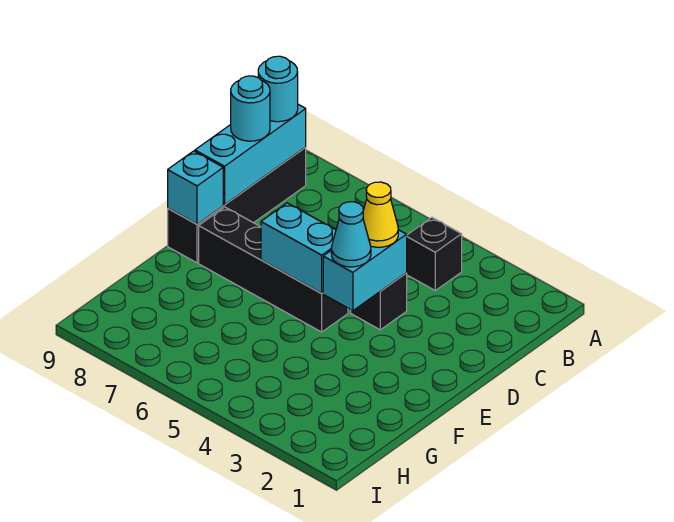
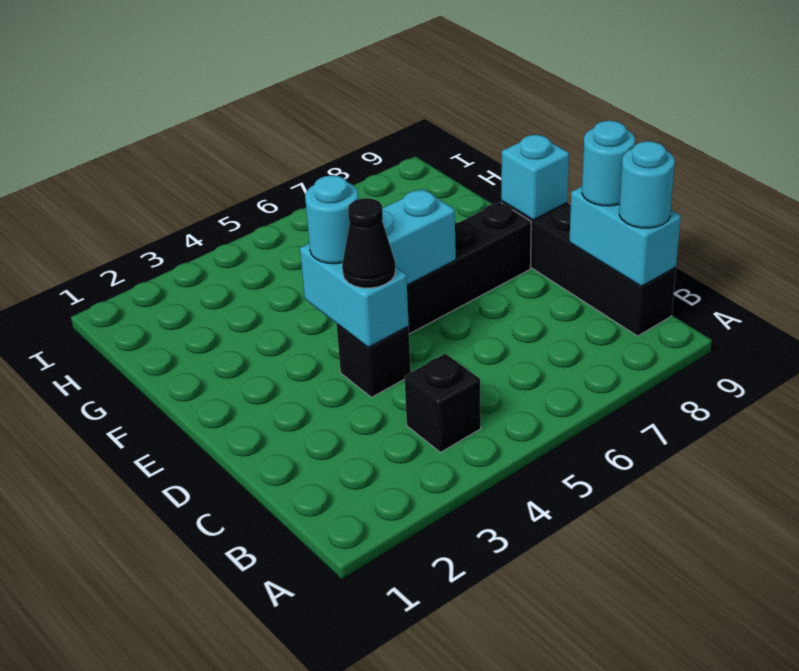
cyan 1x3 brick [195,104,306,204] -> cyan 1x2 brick [569,187,681,287]
yellow 1x1 cone [363,182,398,247] -> black 1x1 cone [342,198,396,288]
cyan 1x1 cone [331,202,371,267] -> cyan 1x1 round brick [305,175,358,264]

